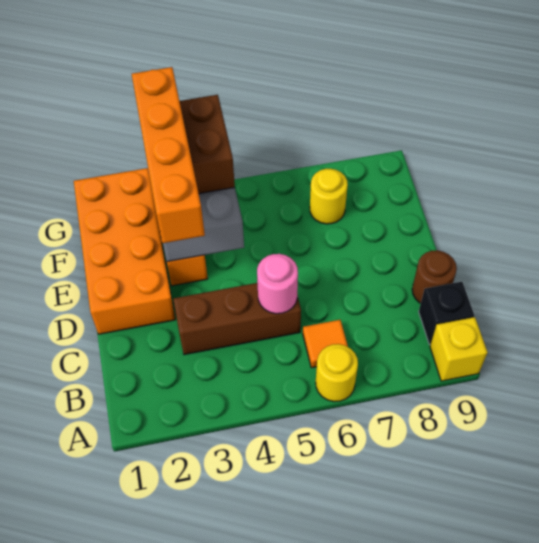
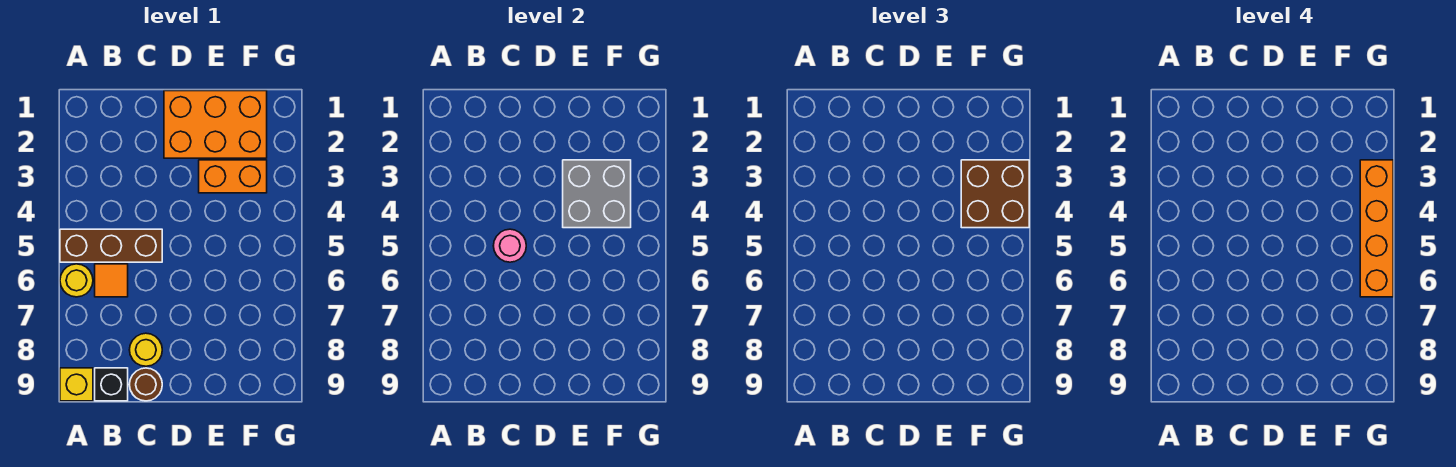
brown 1x3 brick [173,283,301,355] -> brown 1x3 brick turned to [60,229,162,262]
orange 2x4 brick [74,168,175,334] -> orange 2x3 brick [164,91,267,158]
orange 1x4 brick [132,67,205,243] -> orange 1x4 brick turned to [1360,160,1393,297]
yellow 1x1 round brick [310,169,348,224] -> yellow 1x1 round brick moved to [129,333,162,366]

